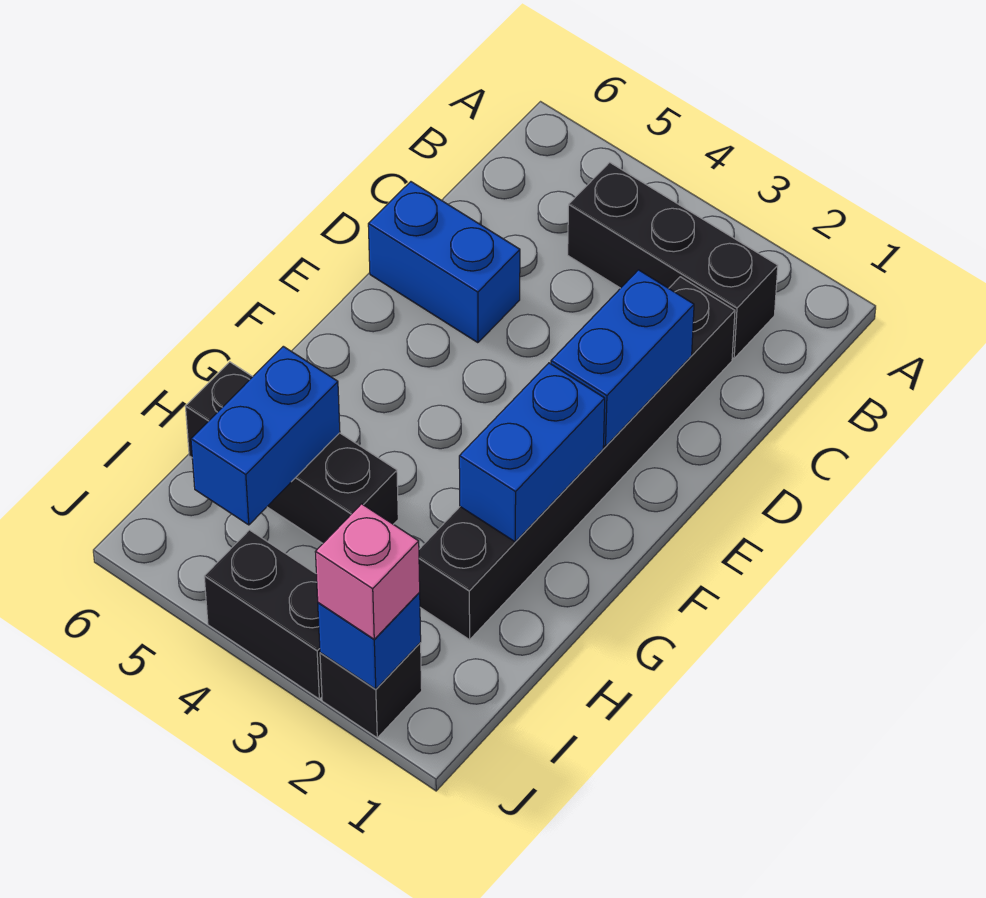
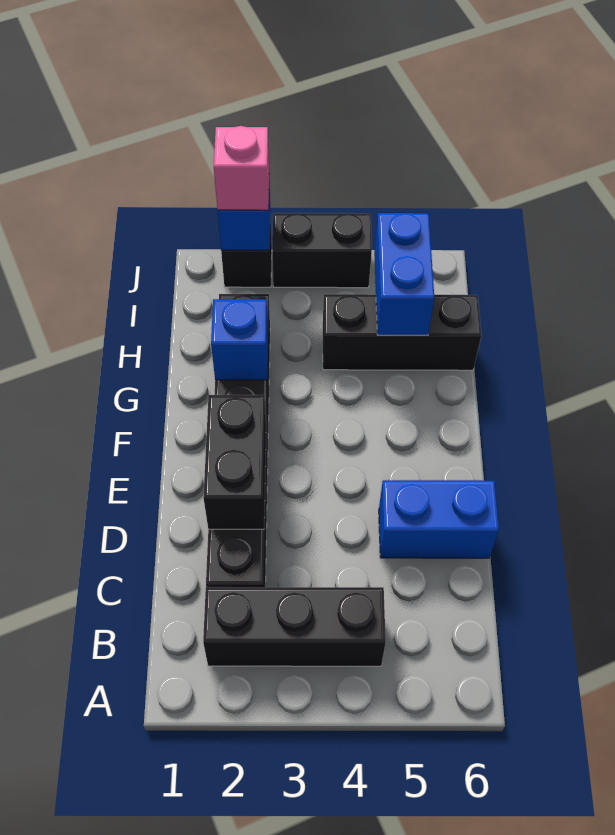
blue 1x2 brick [551,270,694,446] -> black 1x2 brick [203,395,266,529]
blue 1x2 brick [459,363,605,542] -> blue 1x1 brick [211,299,268,380]

